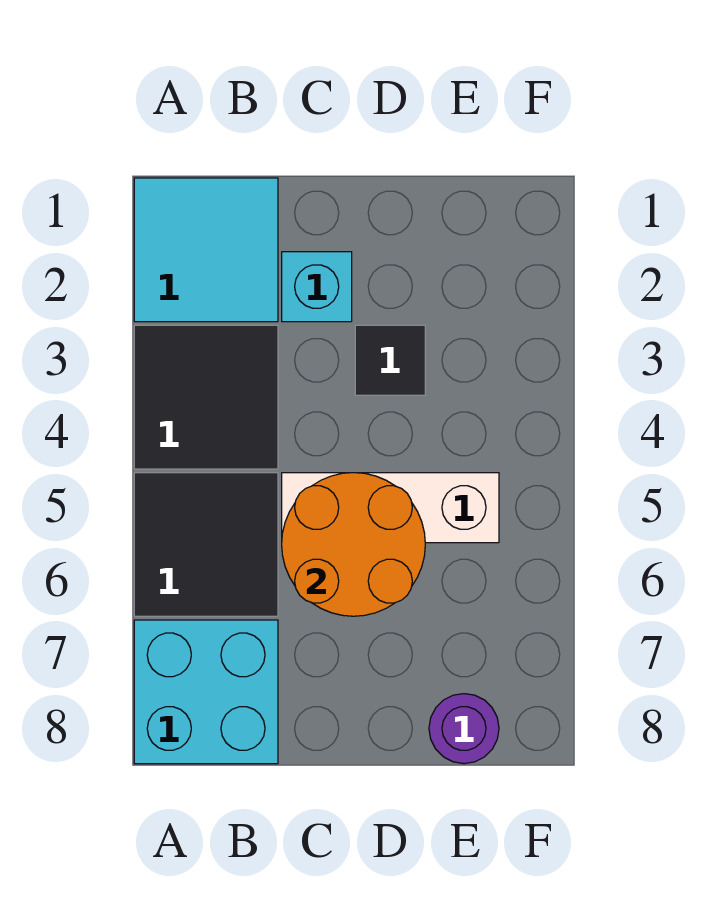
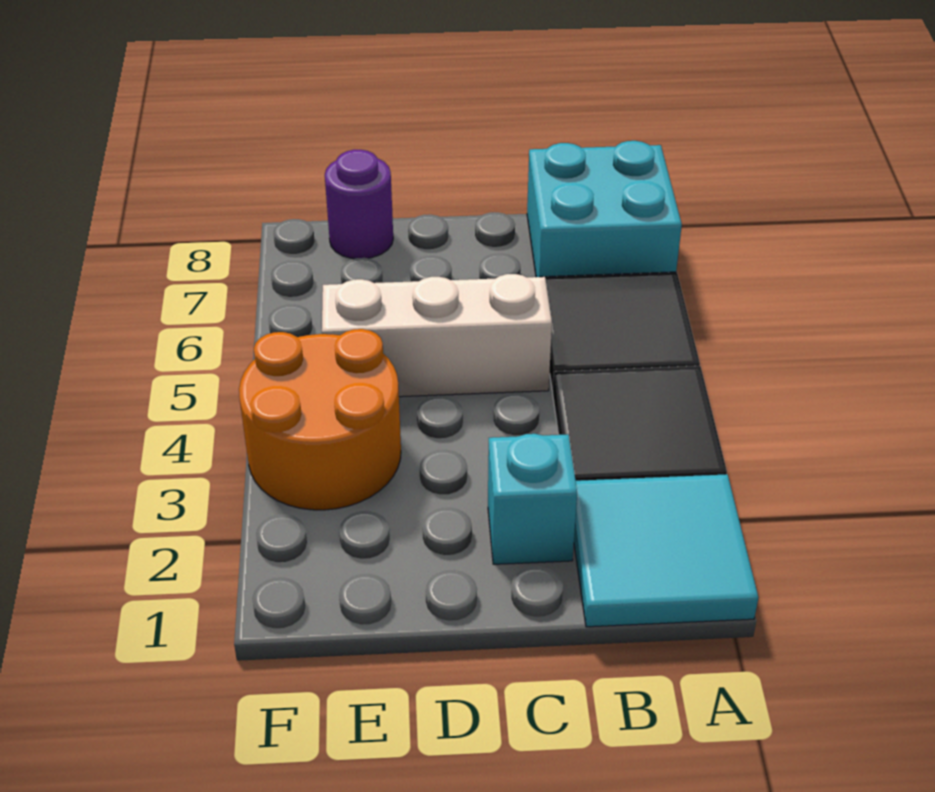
orange 2x2 round brick [282,473,425,616] -> orange 2x2 round brick moved to [239,329,401,510]
black 1x1 tile [355,325,425,395] -> none

